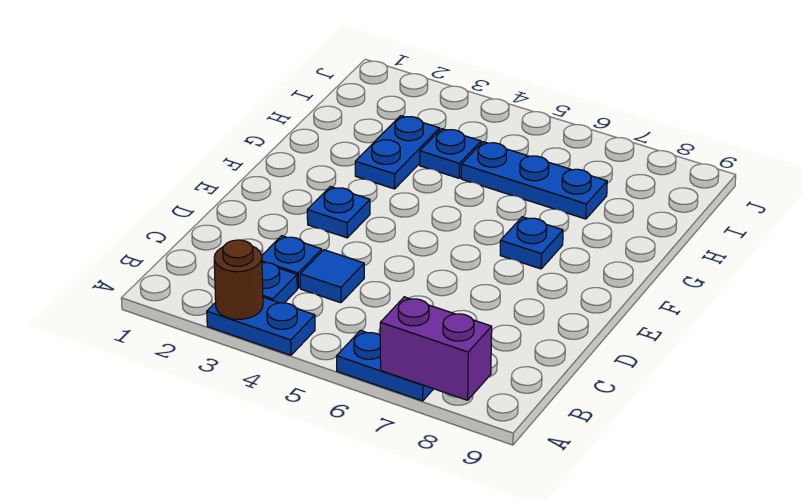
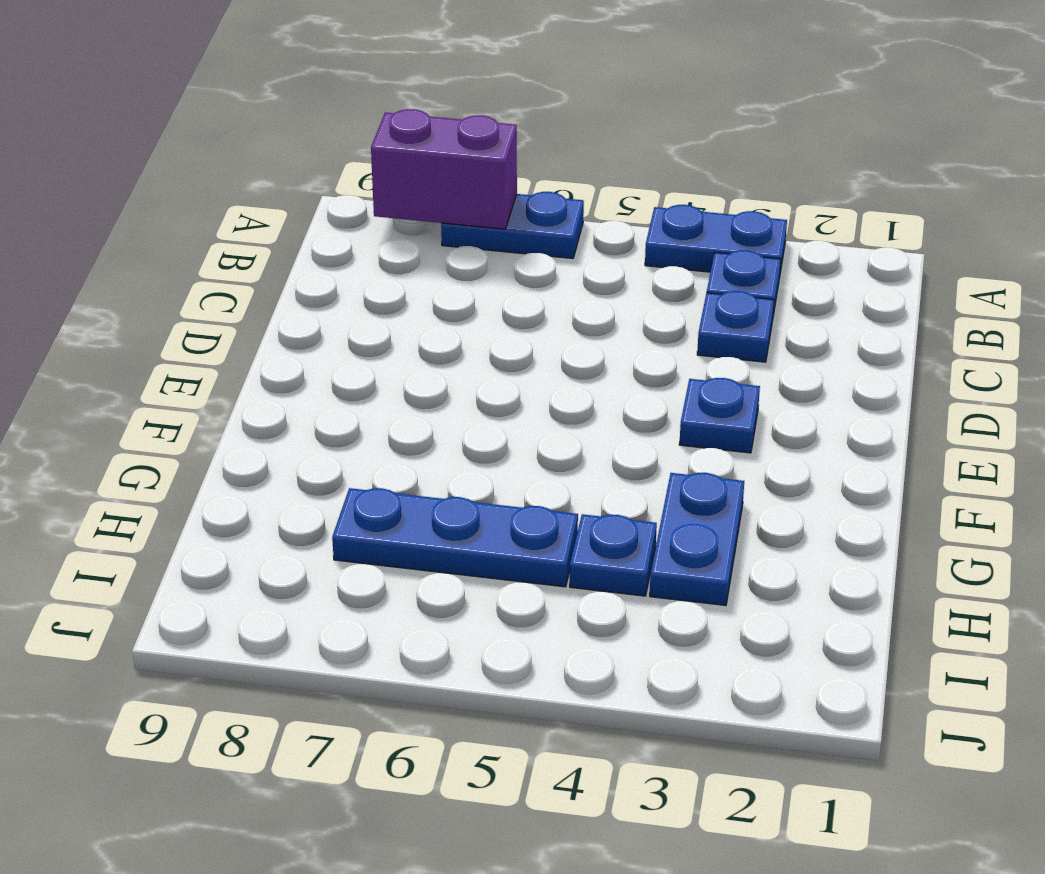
brown 1x1 round brick [214,240,263,319] -> none
blue 1x1 tile [300,250,364,303] -> none
blue 1x1 plate [500,217,563,269] -> none

